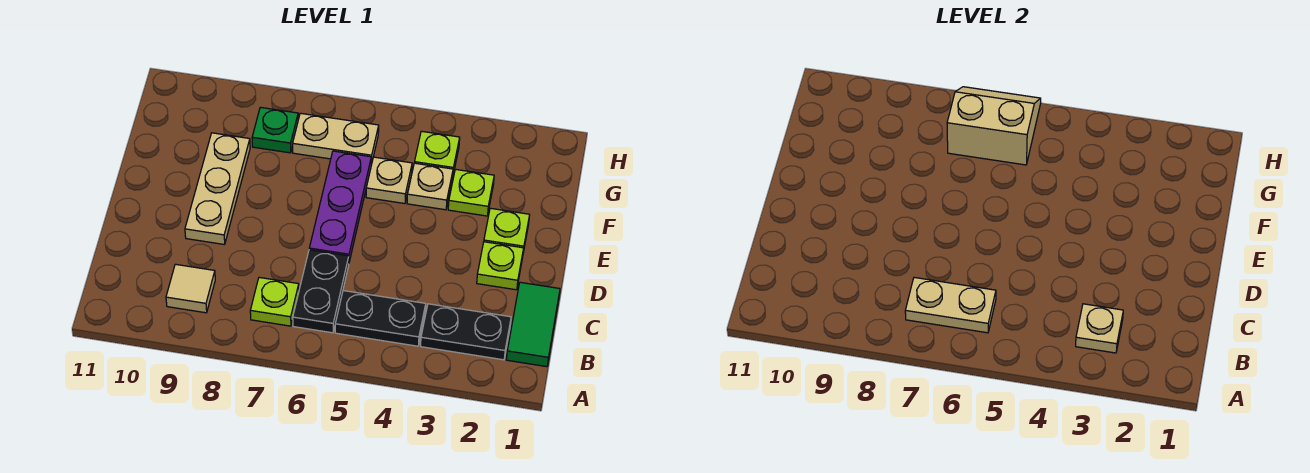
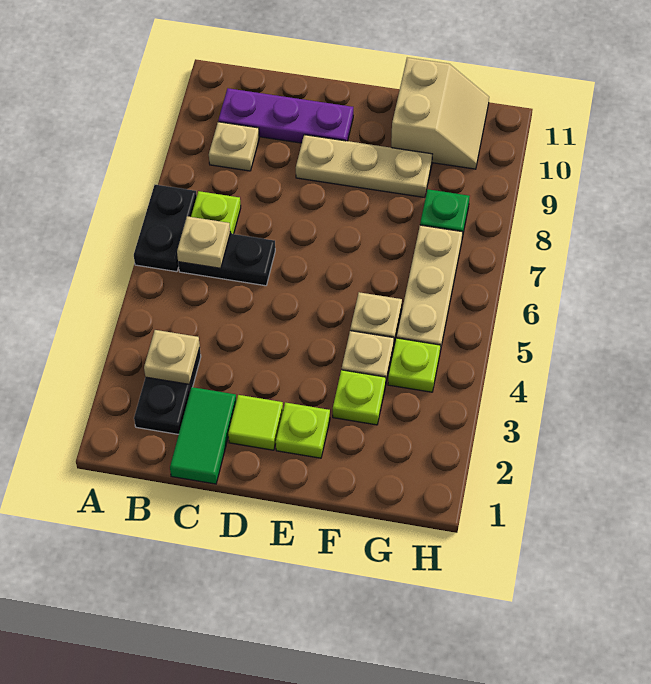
green 1x2 tile [506,282,560,367] -> green 1x2 tile turned to [170,387,236,484]
black 1x2 plate [335,291,426,346] -> black 1x2 plate moved to [134,185,197,272]
tan 1x2 plate [905,277,996,333] -> tan 1x1 plate [177,216,230,268]
tan 1x1 tile [166,264,215,313] -> tan 1x1 plate [209,122,259,171]
lime 1x1 plate [477,242,524,290] -> lime 1x1 tile [228,395,283,450]
purple 1x3 plate [309,151,371,262] -> purple 1x3 plate moved to [218,88,353,143]
tan 1x2 plate [293,113,379,165] -> tan 1x3 plate [397,225,463,351]
tan 2x2 slope [947,87,1041,165] -> tan 2x2 slope moved to [391,58,489,169]

